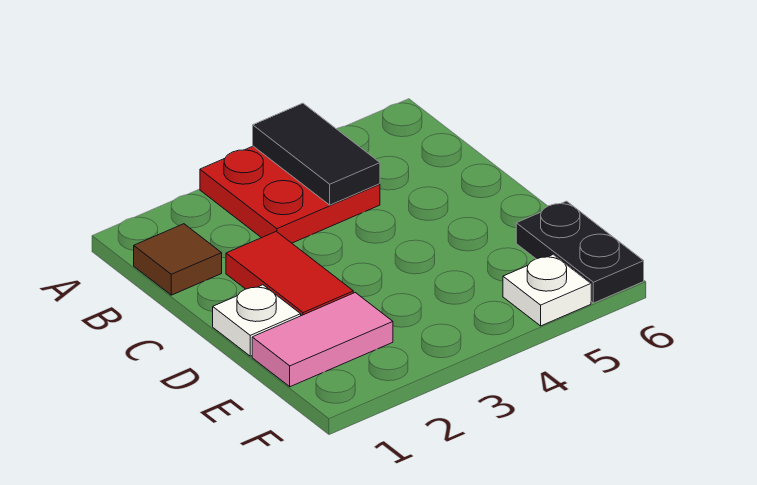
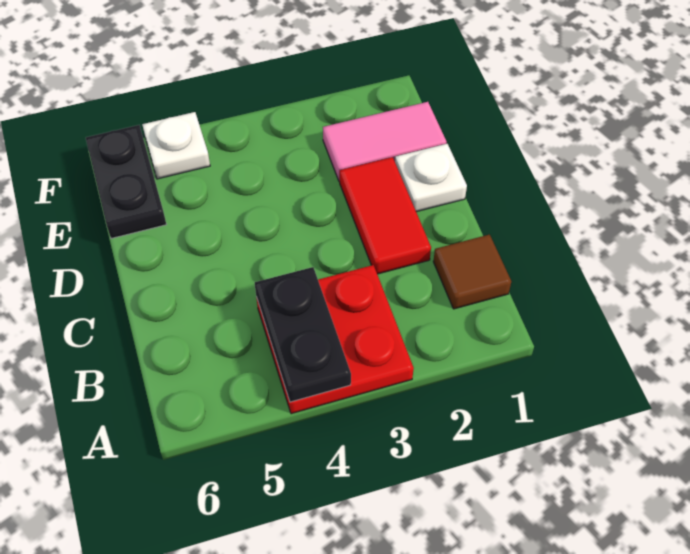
black 1x2 tile [253,103,380,205] -> black 1x2 plate [255,267,351,402]

